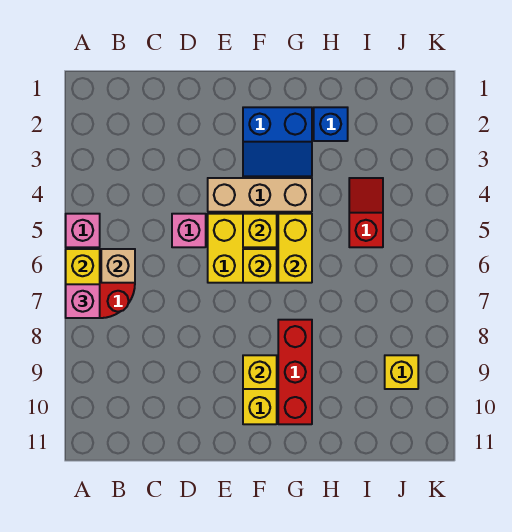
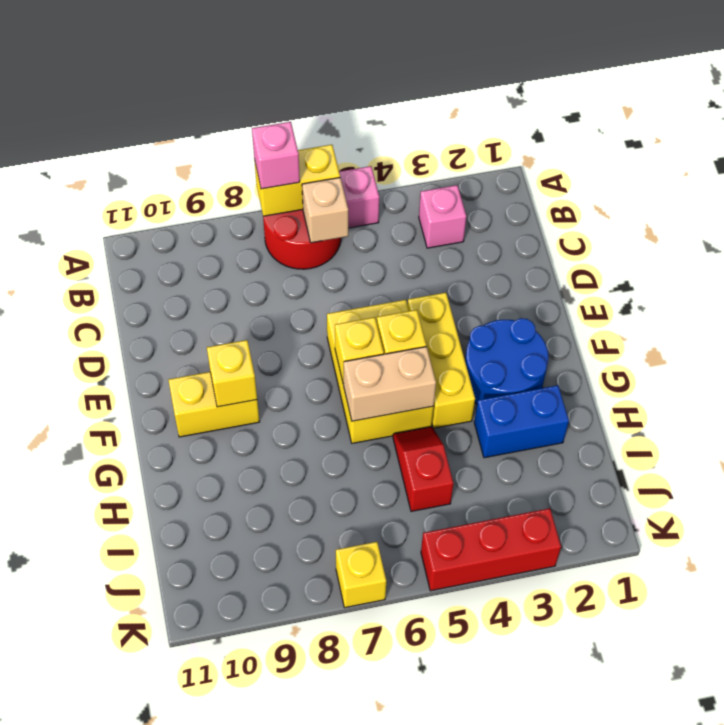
pink 1x1 brick [172,214,206,247] -> pink 1x1 brick moved to [419,185,466,248]
tan 1x3 brick [208,178,312,212] -> yellow 1x3 brick [408,293,475,428]
blue 2x2 slope [243,107,312,176] -> blue 2x2 round brick [465,318,548,404]
yellow 1x2 brick [278,214,312,283] -> tan 1x2 brick [344,347,436,421]
red 1x3 brick [278,320,312,424] -> red 1x3 brick moved to [421,508,561,591]
blue 1x1 brick [314,107,348,141] -> blue 1x2 brick [474,385,569,458]
red 1x2 slope [349,178,383,247] -> red 1x2 slope turned to [393,427,453,511]
yellow 1x1 brick [385,355,418,389] -> yellow 1x1 brick moved to [336,542,386,608]

